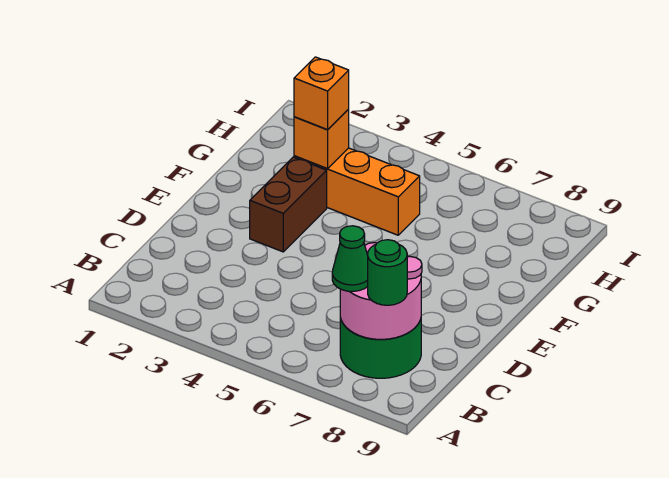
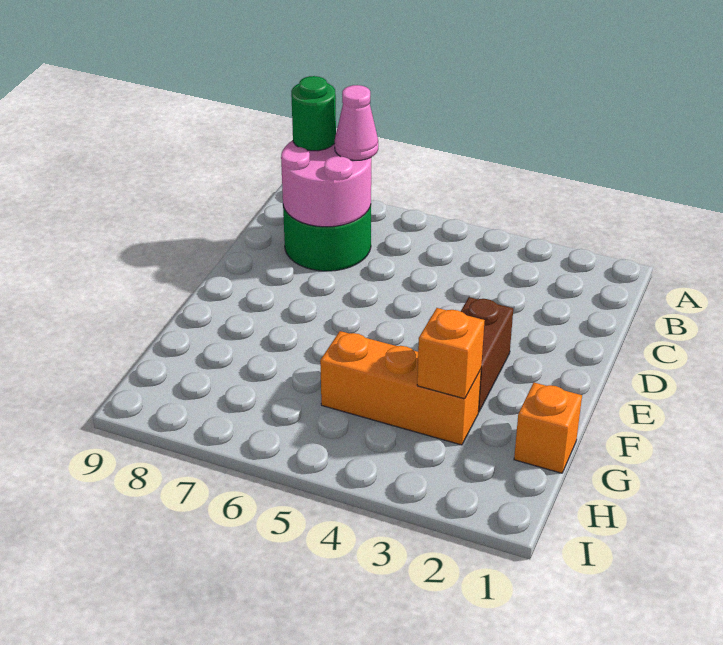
green 1x1 cone [332,226,368,291] -> pink 1x1 cone [335,85,378,160]
orange 1x1 brick [294,57,349,130] -> orange 1x1 brick moved to [514,382,582,473]

